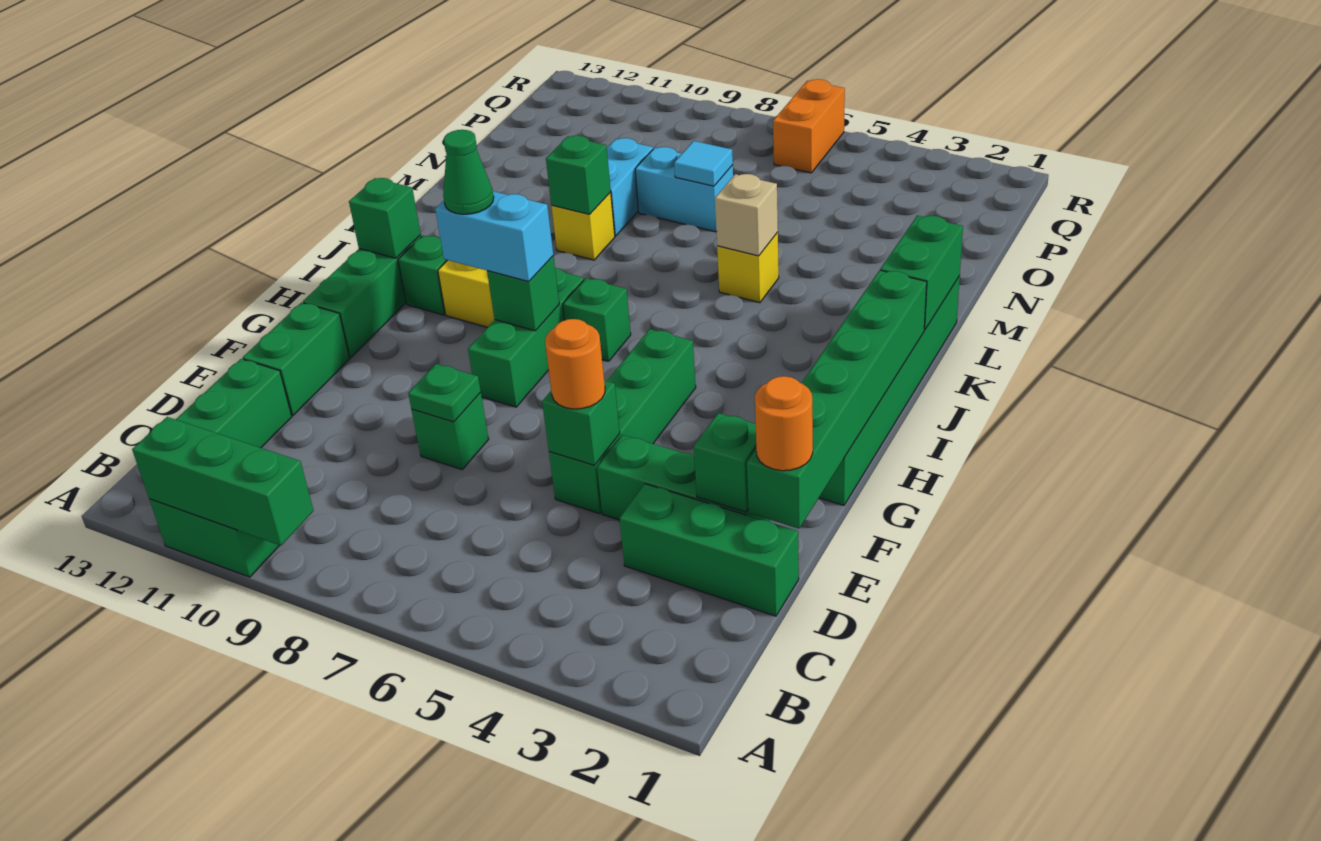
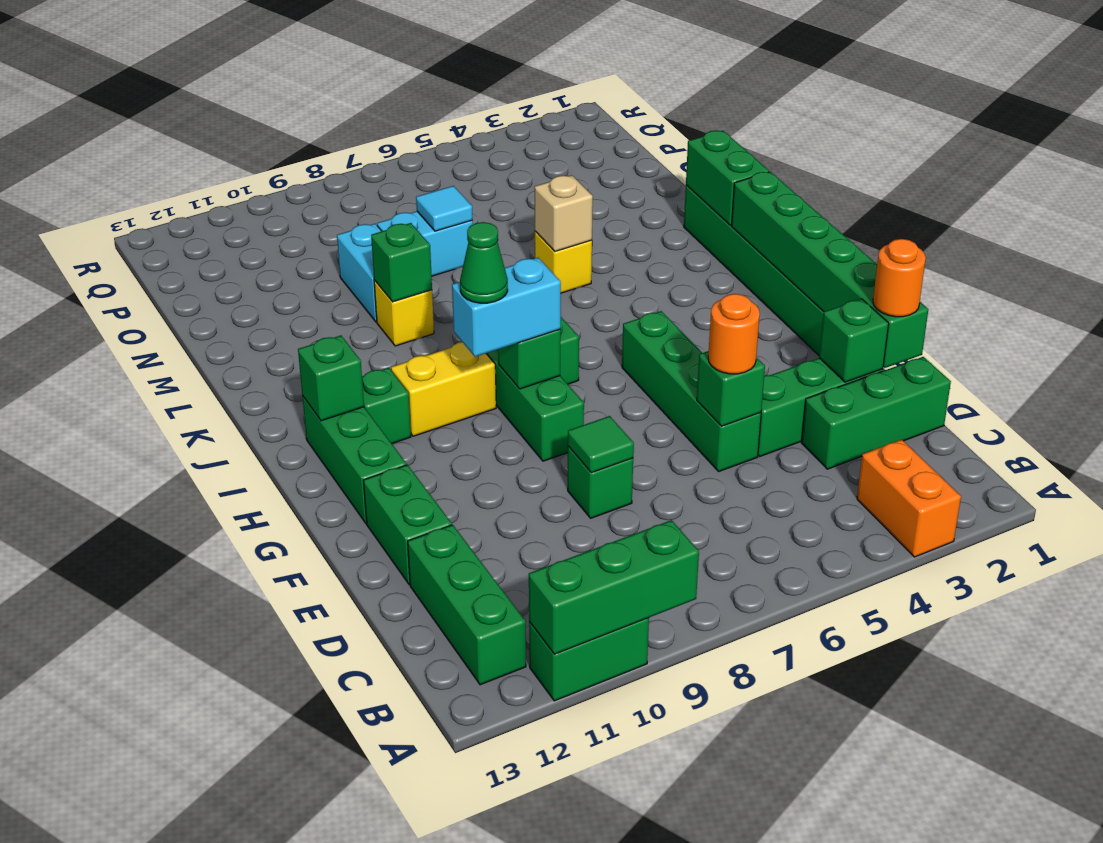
green 1x1 plate [408,364,481,422] -> green 1x1 tile [568,416,634,473]
orange 1x2 brick [773,79,845,173] -> orange 1x2 brick moved to [857,440,961,557]

